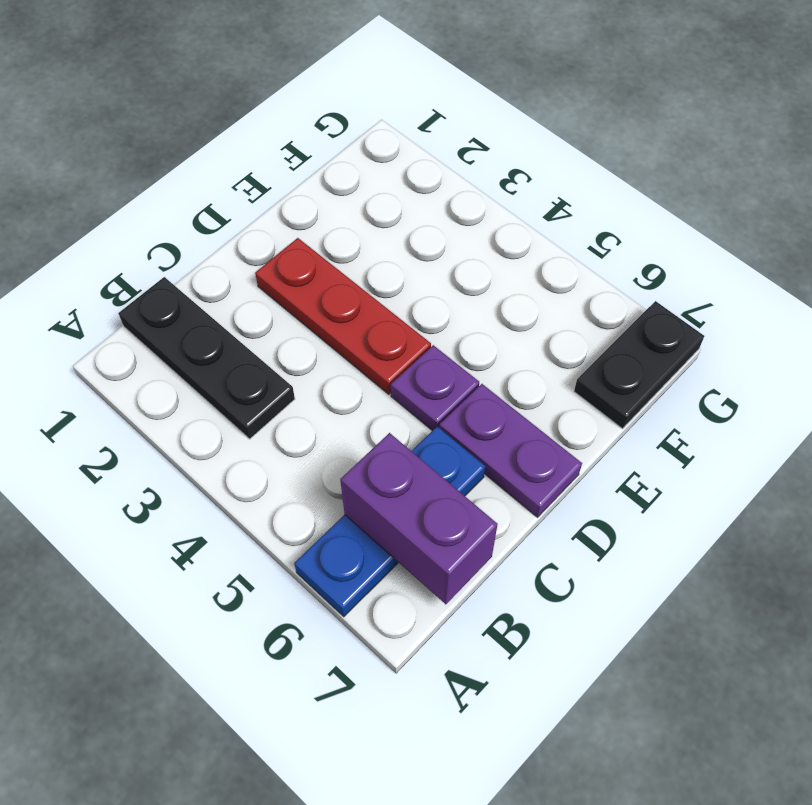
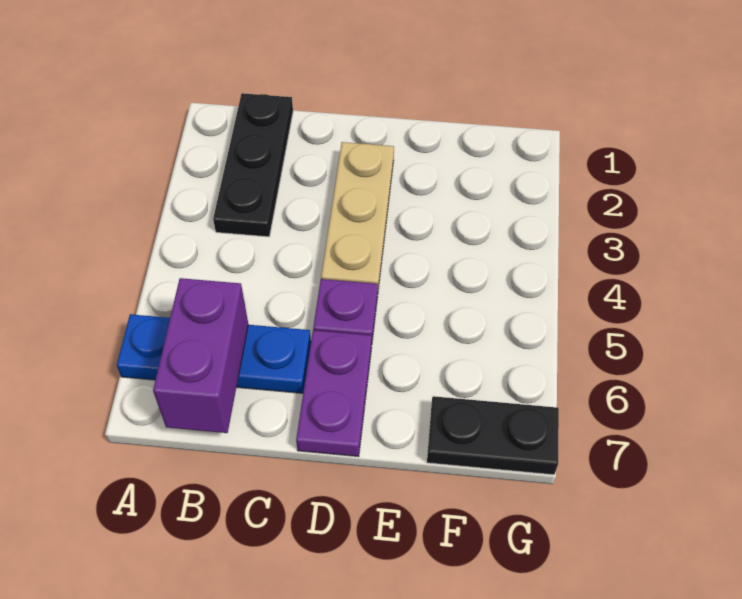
red 1x3 plate [255,238,431,394] -> tan 1x3 plate [321,142,394,289]

